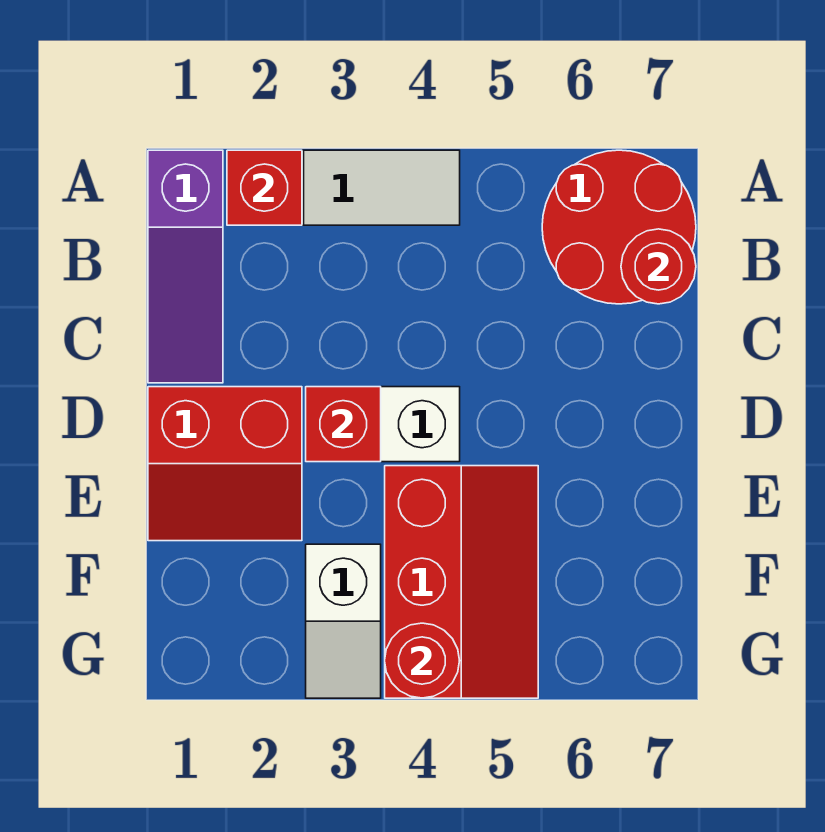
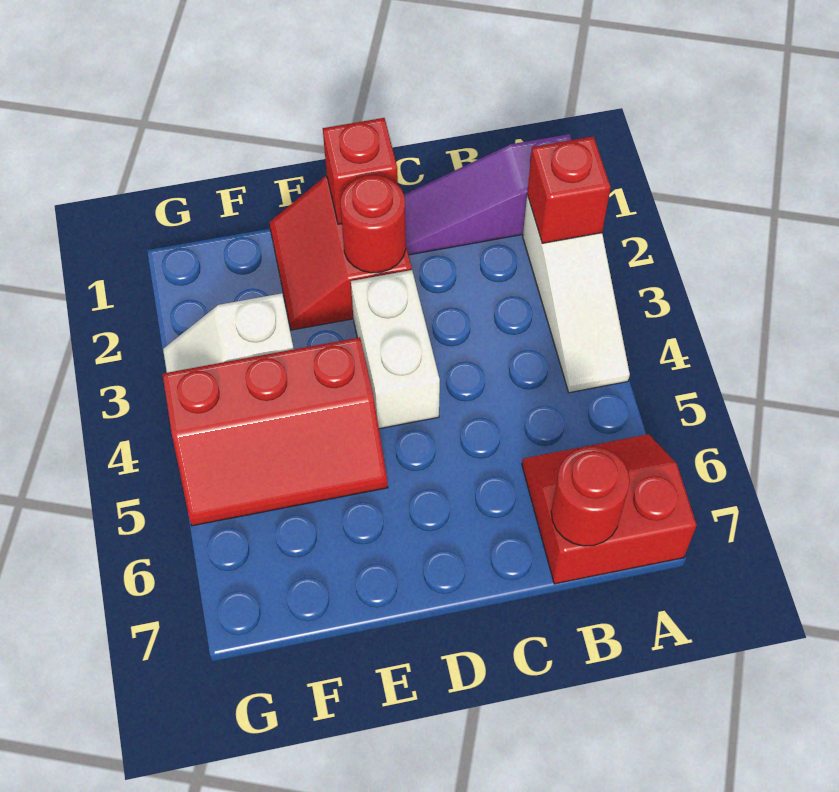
red 2x2 round brick [542,150,696,304] -> red 2x2 slope [522,434,697,584]
red 1x1 brick [306,387,381,462] -> red 1x1 brick moved to [323,118,398,224]
red 1x1 round brick [385,623,460,698] -> red 1x1 round brick moved to [340,175,406,273]

